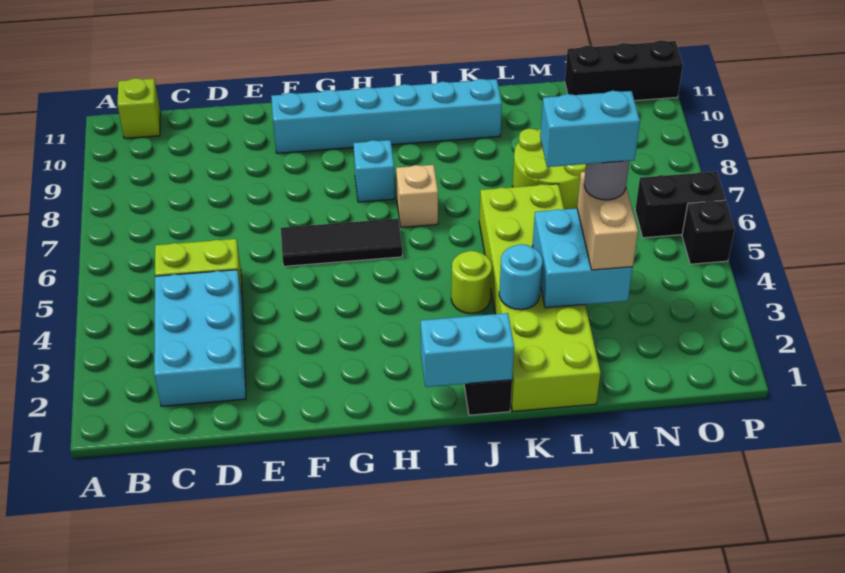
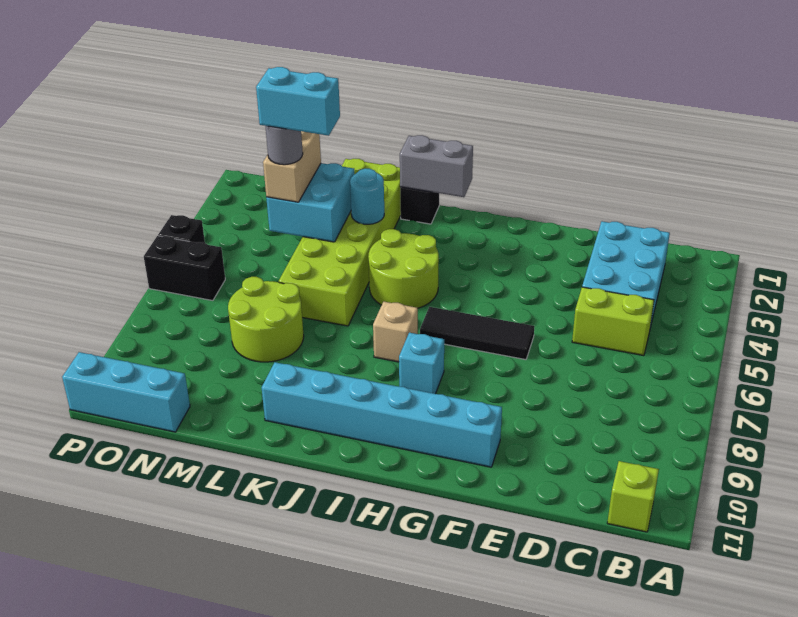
cyan 1x2 brick [421,313,514,387] -> grey 1x2 brick [400,135,473,197]
lime 1x1 round brick [451,251,492,313] -> lime 2x2 round brick [368,229,439,308]
black 1x3 brick [565,40,683,101] -> cyan 1x3 brick [62,352,190,432]

